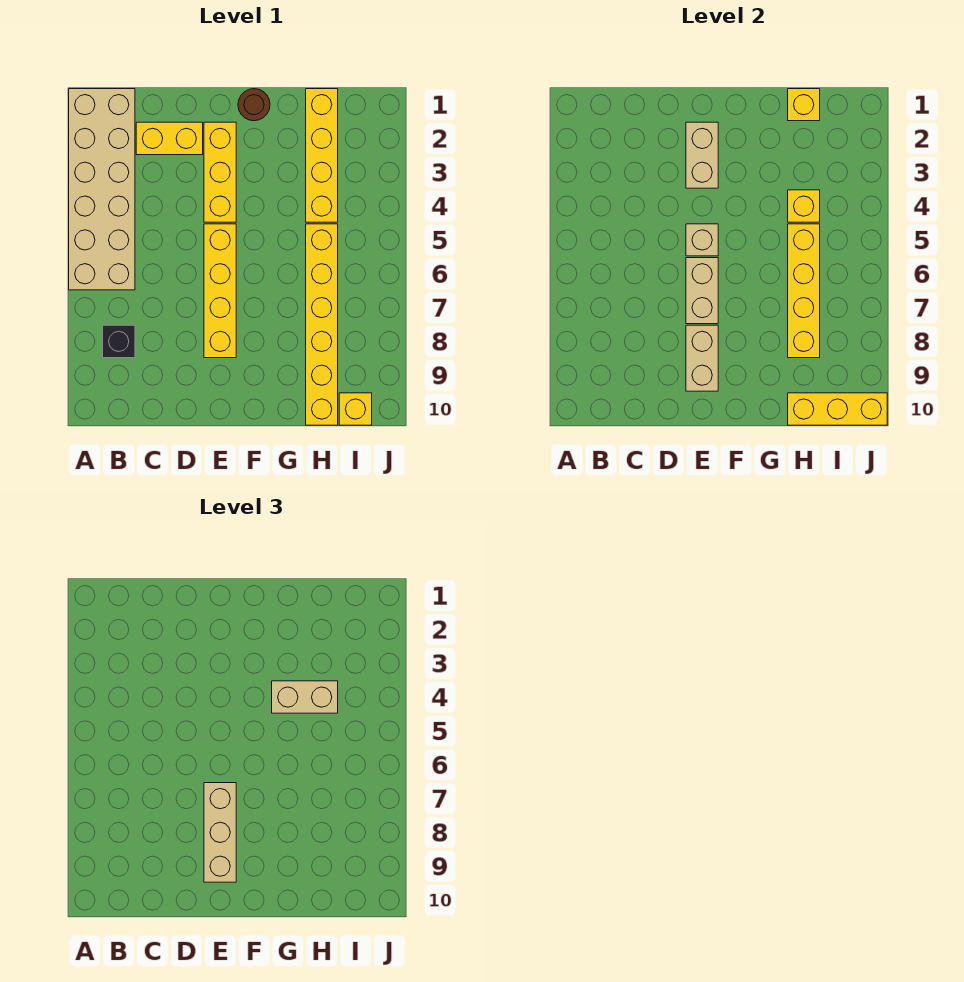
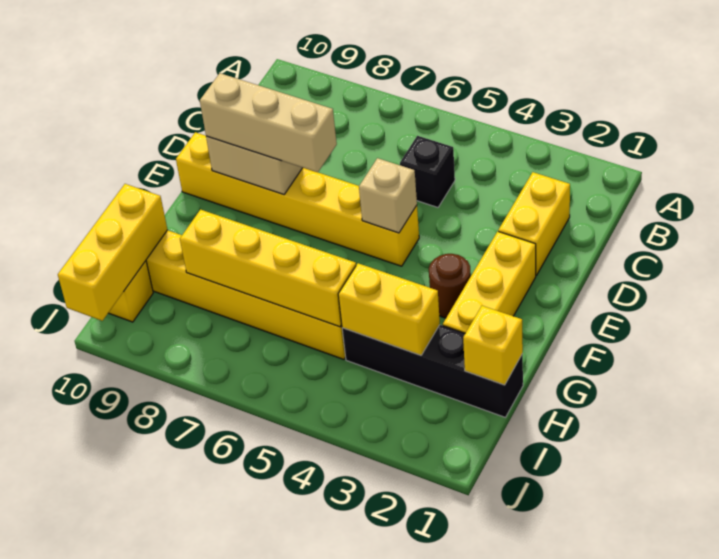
tan 2x6 brick [69,89,135,290] -> none
black 1x1 brick [103,325,135,358] -> black 1x1 brick moved to [400,136,455,207]
yellow 1x3 brick [204,122,236,222] -> yellow 1x3 brick turned to [443,231,536,333]
tan 1x2 brick [686,122,718,188] -> none
yellow 1x4 brick [204,224,236,358] -> yellow 1x6 brick [176,132,419,266]
tan 1x2 brick [686,258,718,324] -> none
brown 1x1 round brick [238,89,270,121] -> brown 1x1 round brick moved to [429,254,471,318]
tan 1x2 brick [272,681,338,713] -> none
yellow 1x4 brick [306,89,338,222] -> black 1x4 brick [342,325,523,417]
yellow 1x1 brick [788,190,820,222] -> yellow 1x2 brick [338,263,440,355]

